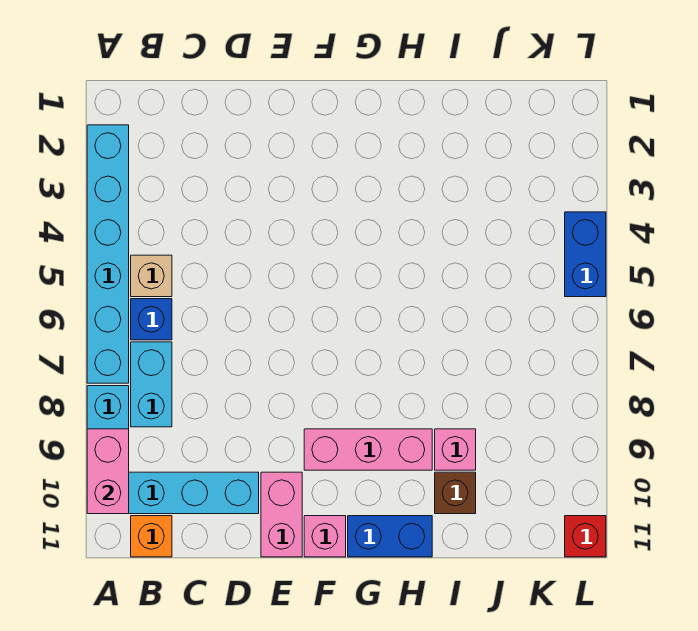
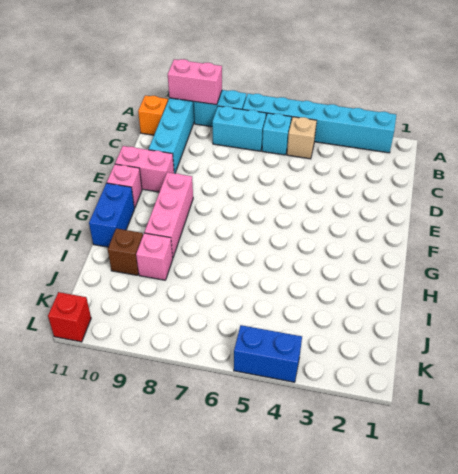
blue 1x1 brick [131,299,172,340] -> cyan 1x1 brick [262,113,291,155]

